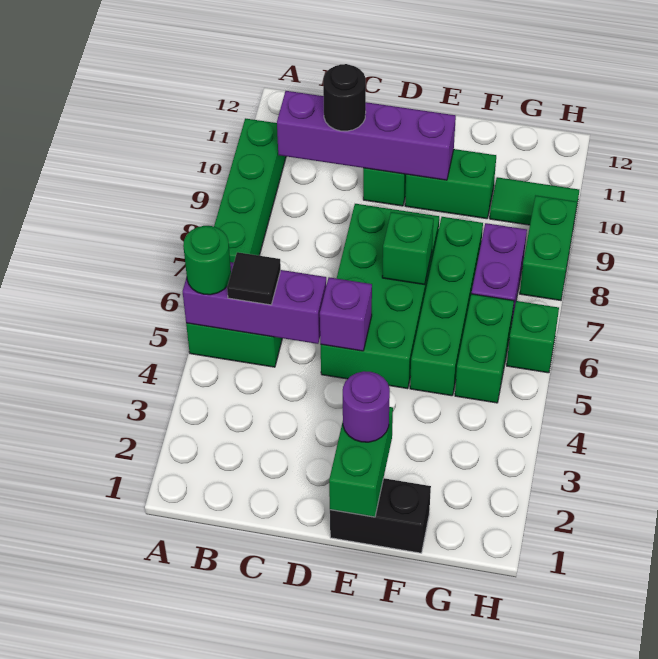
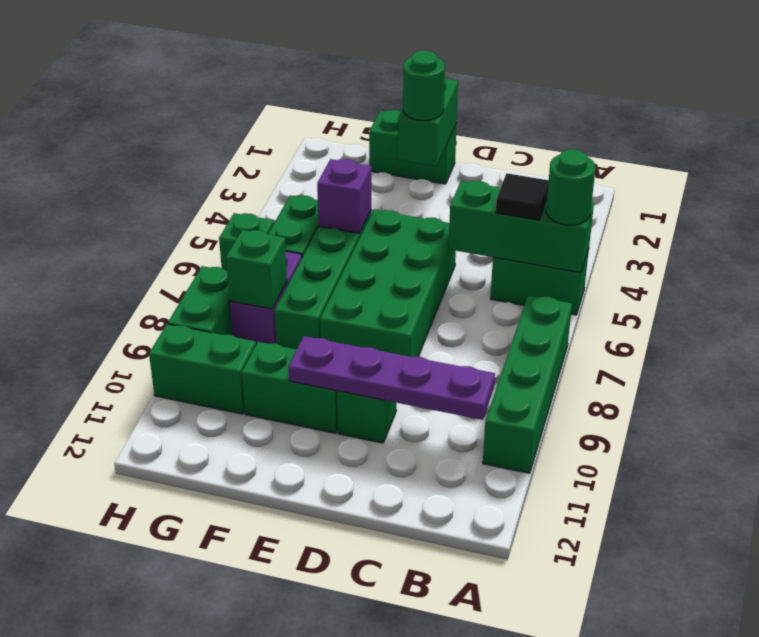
purple 1x3 brick [183,262,326,344] -> green 1x3 brick [449,181,594,273]
purple 1x4 brick [277,91,456,180] -> purple 1x4 plate [288,336,495,420]
black 1x1 round brick [323,64,366,131] -> none
purple 1x1 brick [320,277,372,351] -> purple 1x1 brick moved to [317,159,371,233]
black 1x2 brick [330,478,431,553] -> green 1x2 brick [369,110,457,184]
purple 1x1 round brick [343,371,390,442] -> green 1x1 round brick [403,51,445,121]
green 1x1 brick [382,212,434,285] -> green 1x1 brick moved to [226,230,287,309]
green 1x2 tile [490,177,579,225] -> green 1x2 brick [149,324,256,414]

